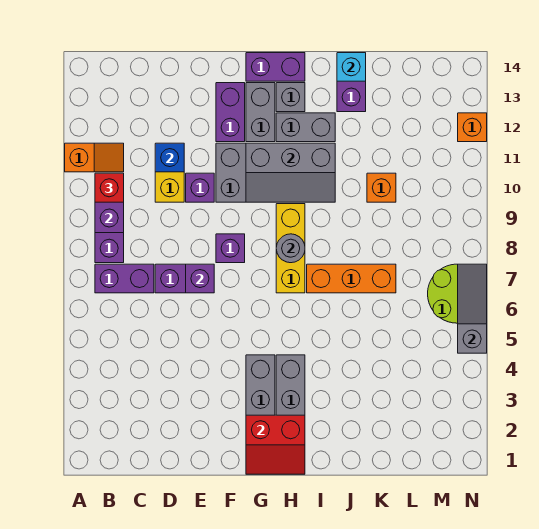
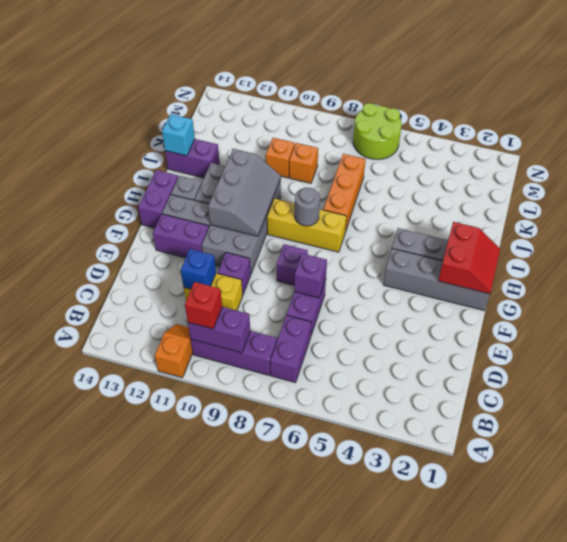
grey 1x3 slope [458,264,487,353] -> none
orange 1x1 brick [458,113,487,142] -> orange 1x1 brick moved to [289,143,318,183]

